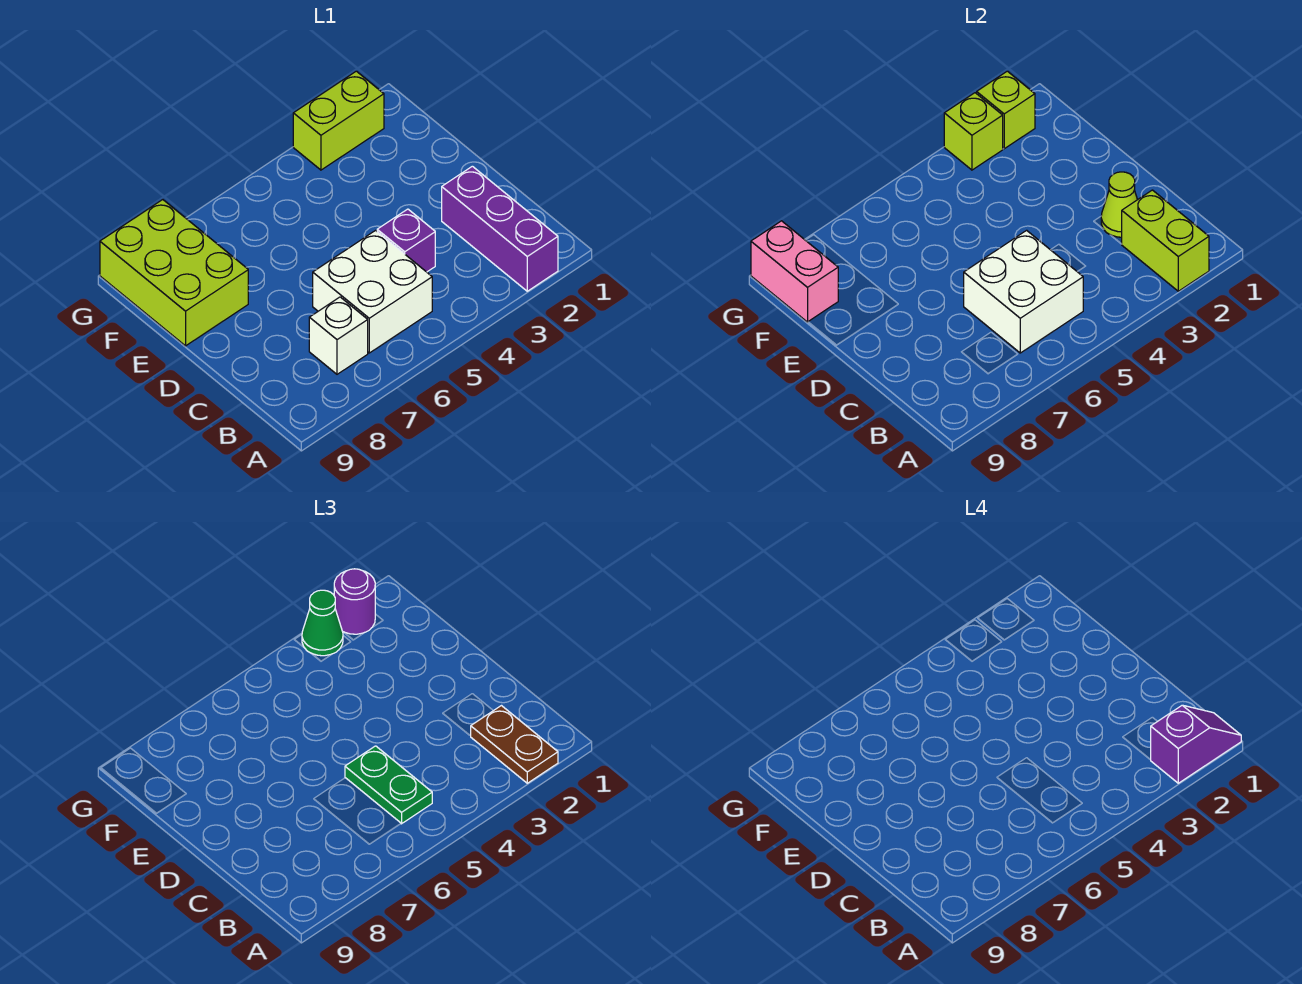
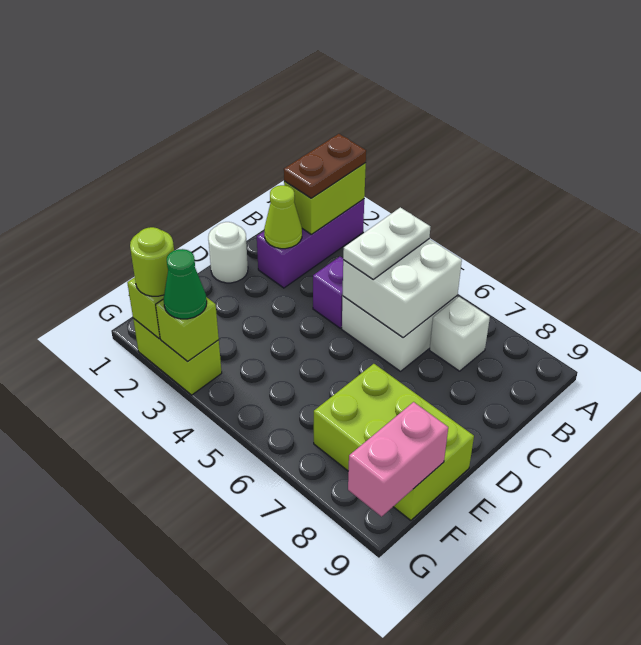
purple 1x2 slope [1151,705,1241,783] -> none
green 1x2 plate [345,746,432,824] -> white 1x2 plate [343,207,430,279]
none -> white 1x1 round brick [208,222,248,283]
lime 2x3 brick [100,200,248,346] -> lime 2x3 brick turned to [314,364,474,520]
purple 1x1 round brick [334,569,375,634] -> lime 1x1 round brick [130,227,174,296]

